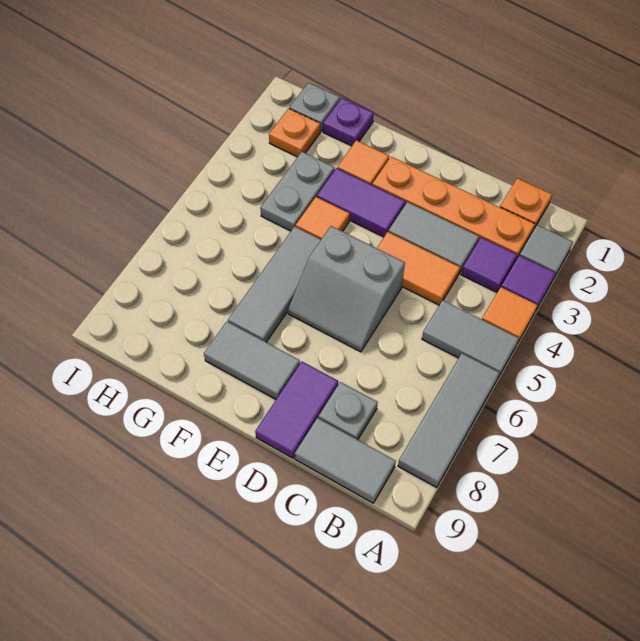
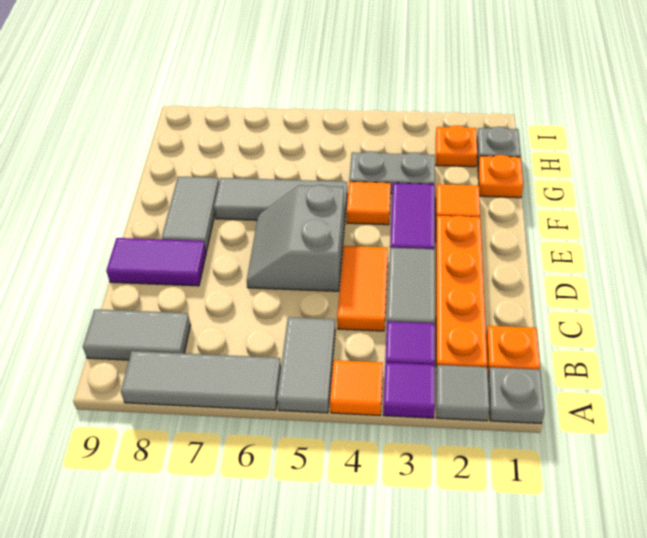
grey 1x2 tile [295,418,396,503] -> grey 1x2 tile turned to [83,309,191,360]
grey 1x1 plate [318,382,378,440] -> grey 1x1 plate moved to [488,367,544,424]
purple 1x1 plate [323,98,374,146] -> orange 1x1 plate [478,155,523,198]

